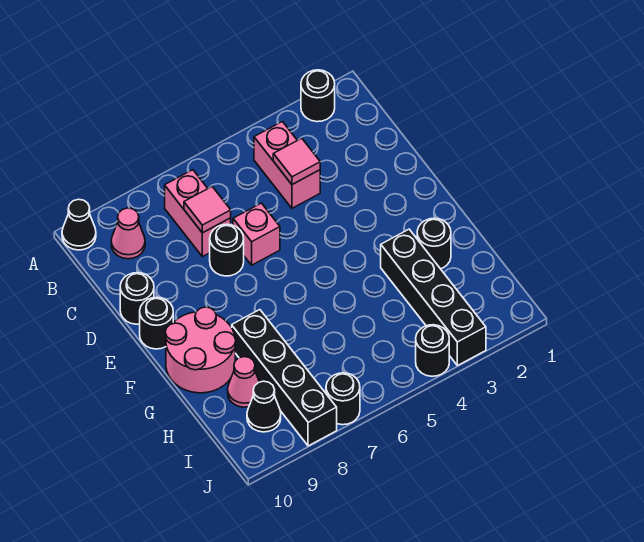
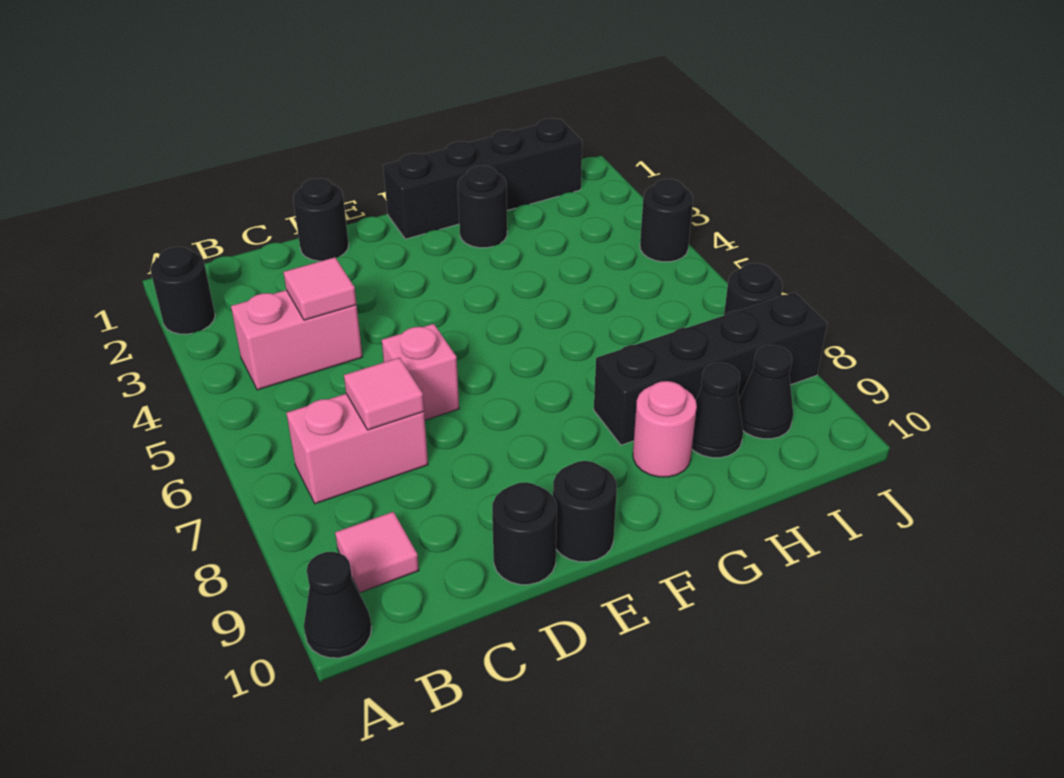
pink 1x1 cone [111,208,145,259] -> pink 1x1 tile [335,512,419,593]
black 1x1 round brick [210,224,244,276] -> black 1x1 round brick moved to [293,178,349,261]
pink 2x2 round brick [165,307,236,393] -> pink 1x1 round brick [633,381,697,477]
black 1x4 brick [381,229,486,366] -> black 1x4 brick moved to [383,118,582,239]
pink 1x1 cone [228,357,259,407] -> black 1x1 cone [692,363,743,458]

